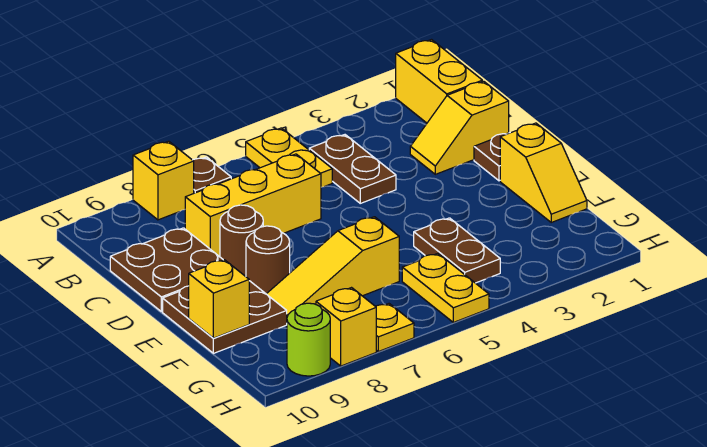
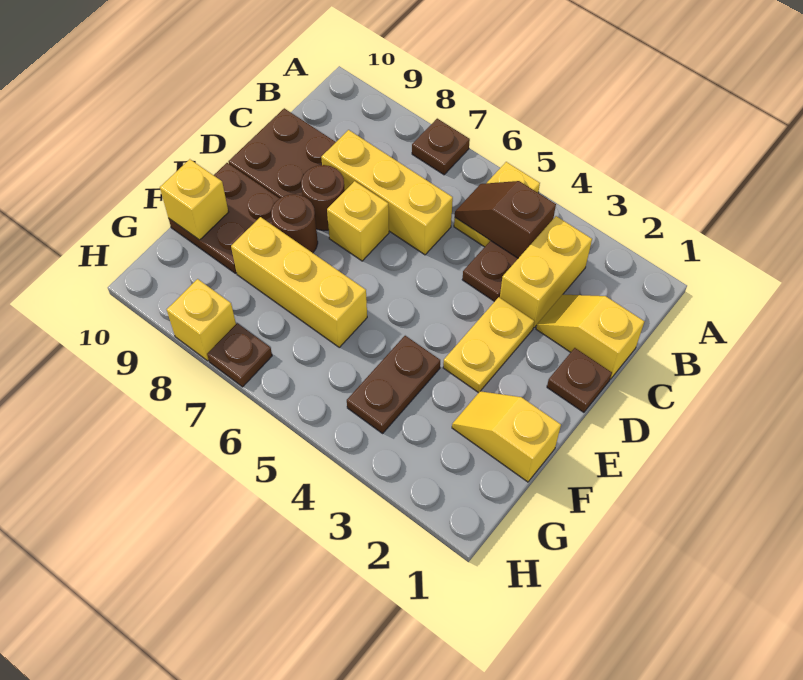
yellow 1x2 brick [396,40,482,123] -> yellow 1x2 brick moved to [500,216,592,328]
yellow 1x1 brick [133,141,194,220] -> yellow 1x1 brick moved to [327,181,389,261]
none -> brown 1x2 slope [455,181,556,258]
yellow 1x2 slope [500,123,587,222] -> yellow 1x2 slope turned to [452,391,561,482]
yellow 1x3 slope [267,217,399,317] -> yellow 1x3 brick [231,217,367,347]
yellow 1x2 plate [402,254,489,322] -> yellow 1x2 plate moved to [443,297,534,393]
yellow 1x1 plate [375,304,414,352] -> brown 1x1 plate [207,323,272,387]
lime 1x1 round brick [287,303,330,376] -> none

